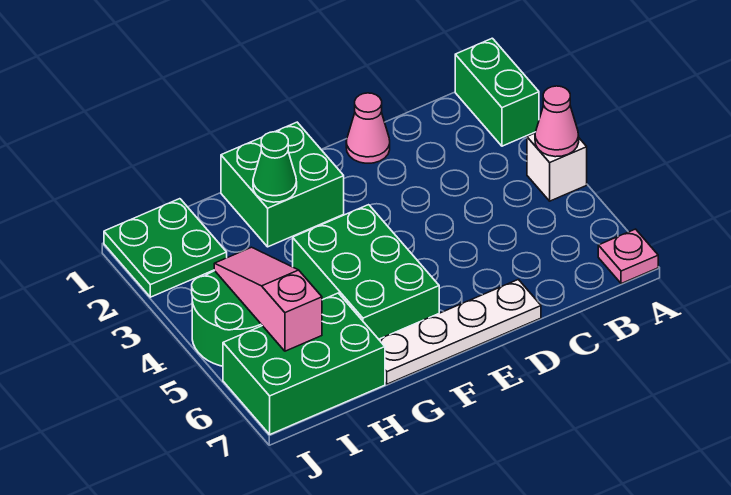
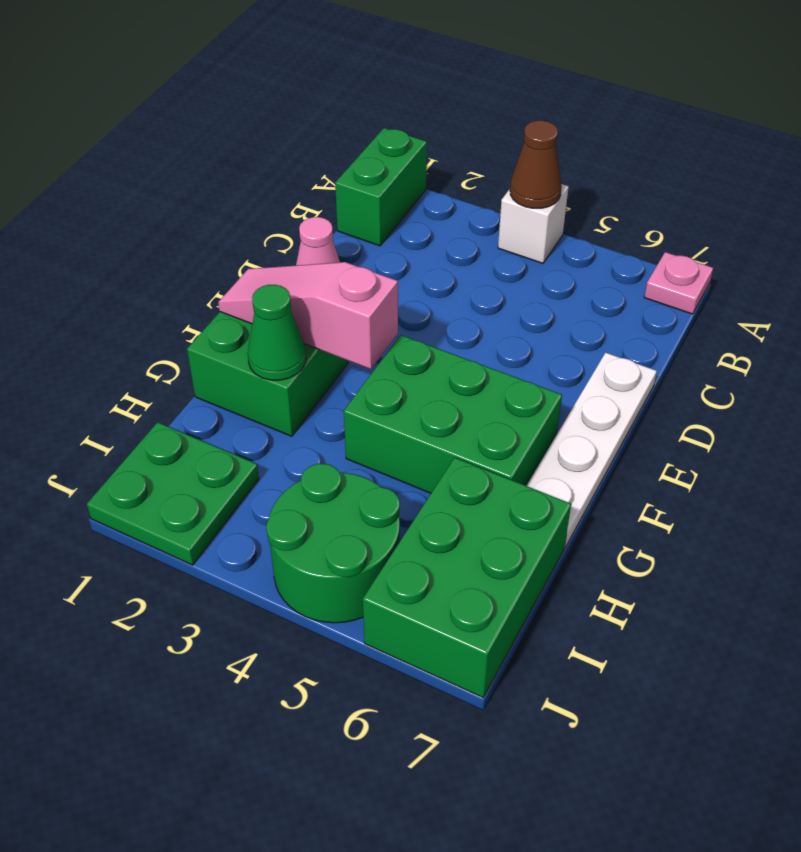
green 1x2 brick [455,38,539,146] -> green 1x2 brick turned to [335,128,427,246]
pink 1x1 cone [535,86,579,157] -> brown 1x1 cone [510,121,562,208]
pink 1x3 slope [214,247,322,351] -> pink 1x3 slope moved to [218,262,398,369]

